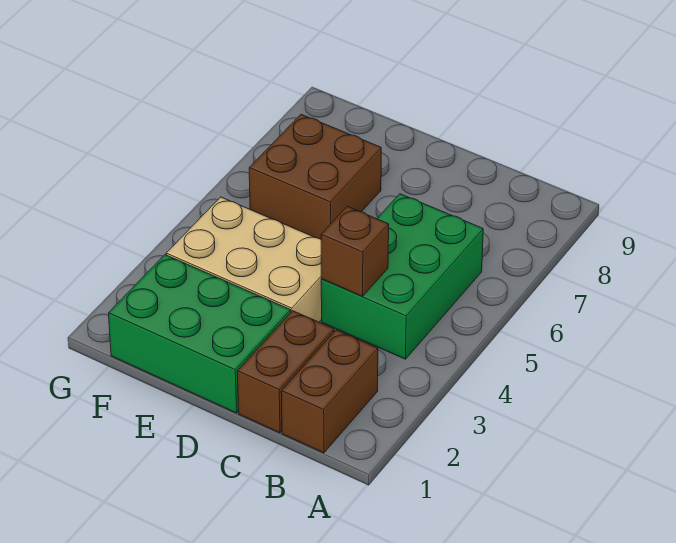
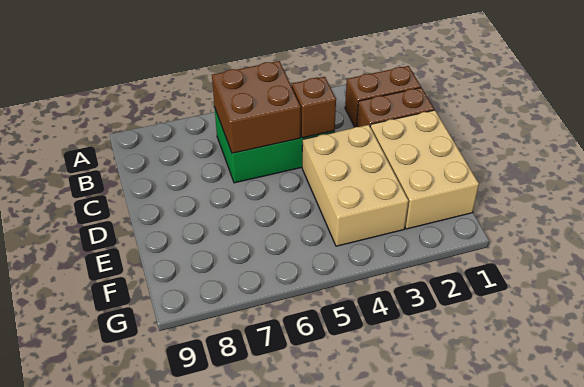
green 2x3 brick [109,255,291,413] -> tan 2x3 brick [370,110,479,229]
brown 2x2 brick [249,114,381,239] -> brown 2x2 brick moved to [212,61,301,153]

